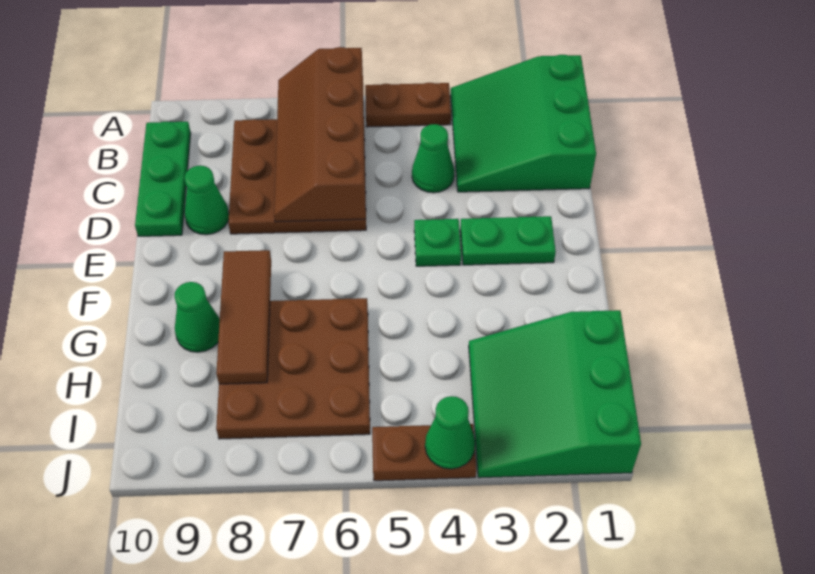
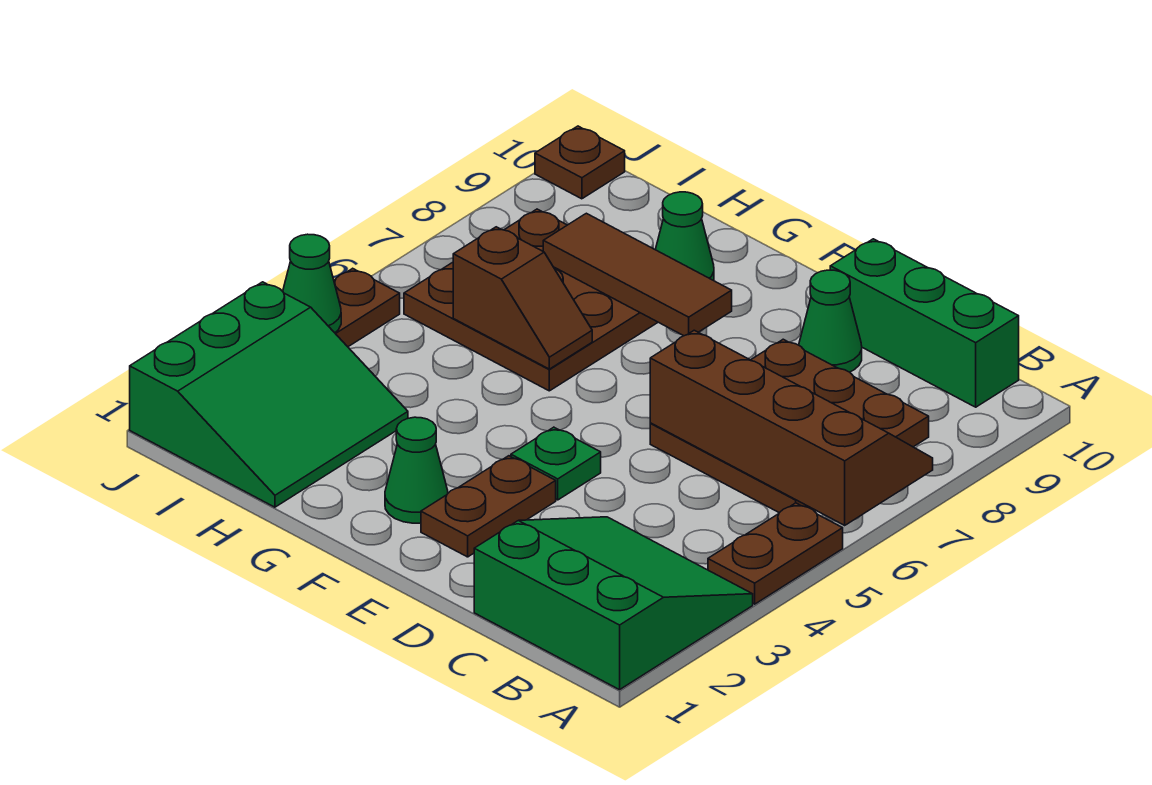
green 1x3 plate [135,122,191,236] -> green 1x3 brick [830,239,1019,407]
green 1x1 cone [412,124,454,193] -> green 1x1 cone moved to [385,417,448,523]
green 1x2 plate [460,216,556,265] -> brown 1x2 plate [421,456,556,557]
none -> brown 1x2 slope [453,227,592,369]
green 3x3 slope [469,310,641,478] -> green 3x3 slope turned to [130,282,408,507]
none -> brown 1x1 plate [535,126,625,199]

